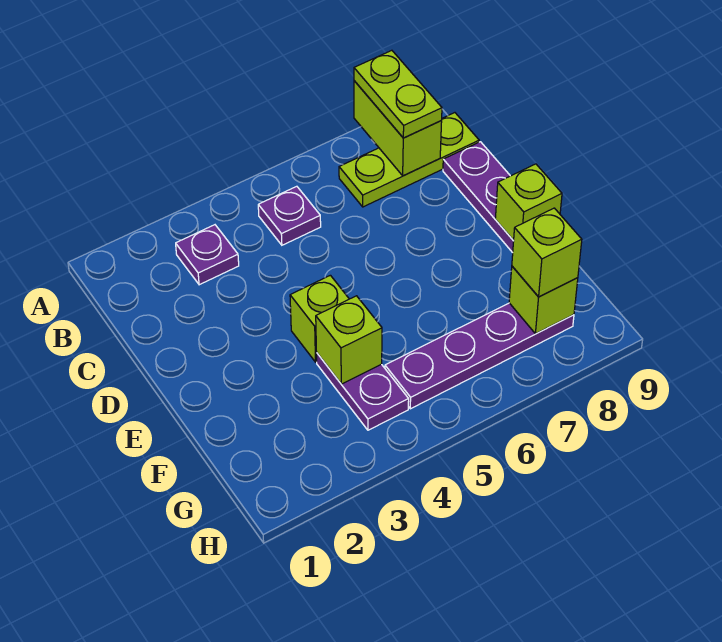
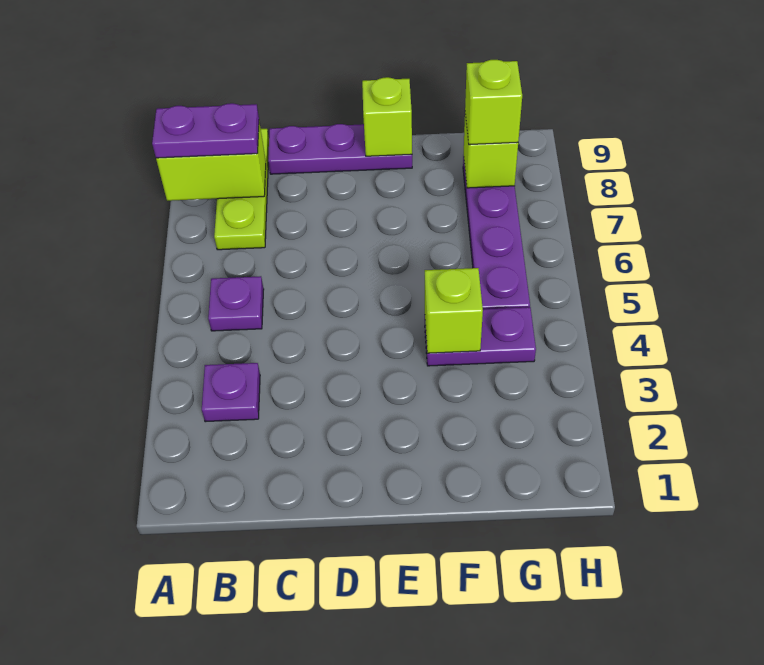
lime 1x2 plate [354,50,442,138] -> purple 1x2 plate [152,103,259,158]
lime 1x1 brick [290,275,349,362] -> none

